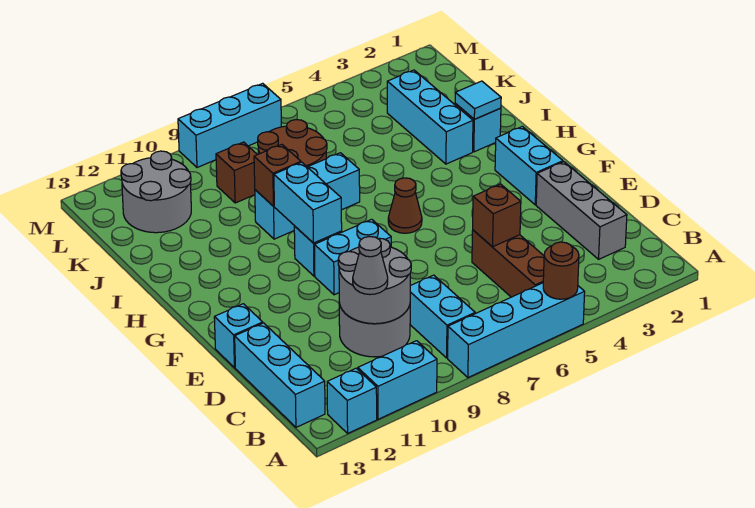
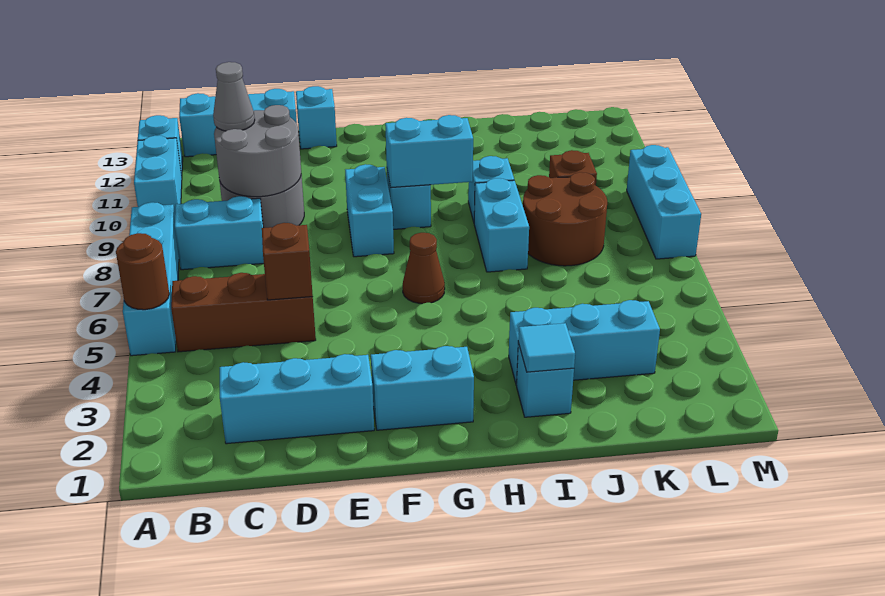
grey 1x3 brick [536,162,627,259] -> cyan 1x3 brick [220,354,374,444]
brown 1x1 brick [254,145,301,206] -> none
grey 2x2 round brick [121,151,191,233] -> none

